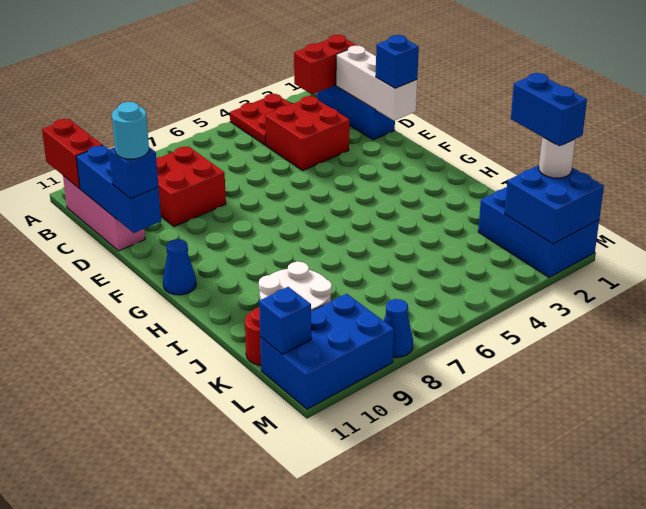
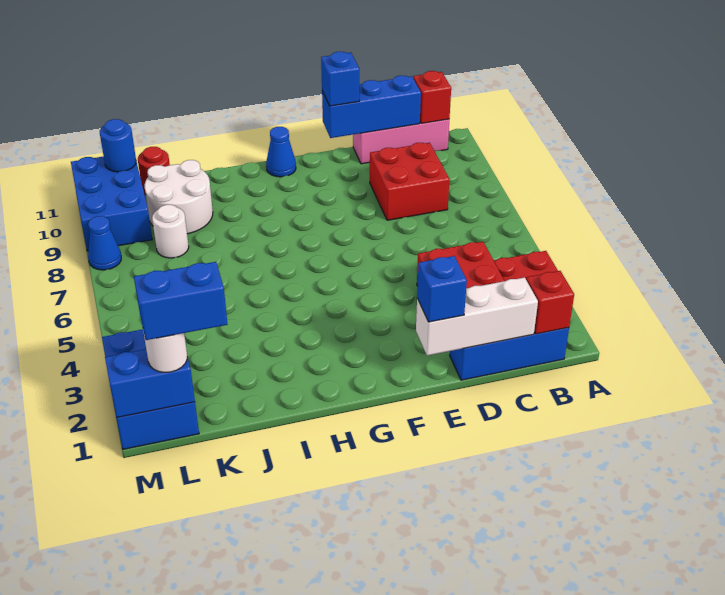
red 1x2 brick [42,119,103,188] -> red 1x1 brick [413,71,451,123]
red 1x2 brick [294,35,357,94] -> red 1x1 brick [526,271,574,334]
cyan 1x1 round brick [112,102,149,159] -> none
blue 2x3 brick [478,187,599,277] -> blue 2x3 brick turned to [102,329,199,449]
none -> white 1x1 round brick [152,205,189,258]
blue 2x2 brick [505,165,604,244] -> blue 1x2 brick [105,349,195,418]
blue 1x1 brick [259,287,311,354] -> blue 1x1 round brick [100,119,136,172]

